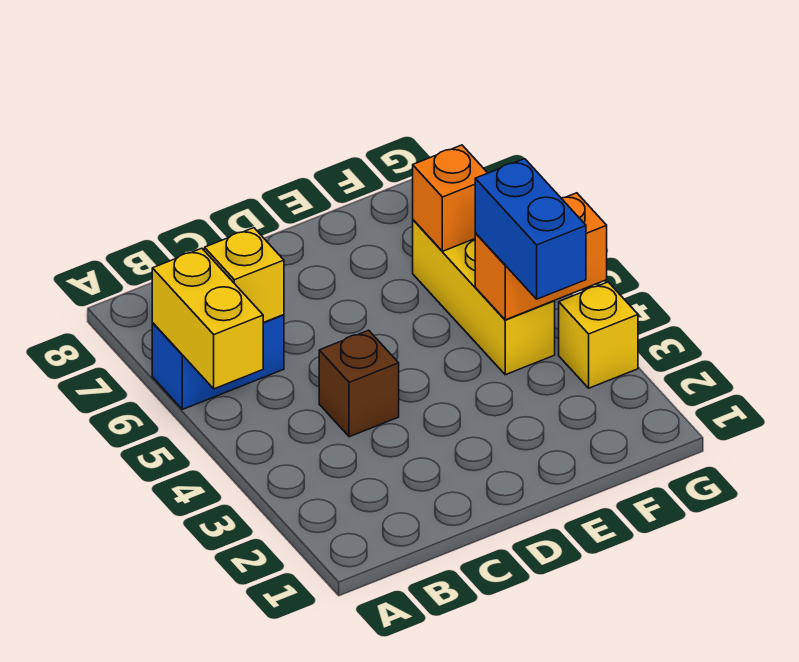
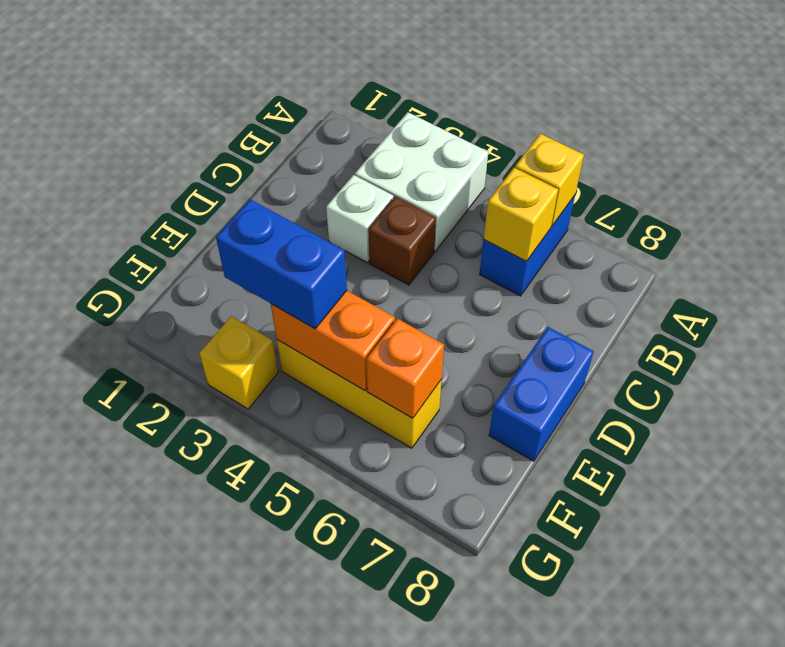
none -> white 2x2 brick [355,112,488,251]
yellow 1x2 brick [152,248,263,389] -> yellow 1x1 brick [515,134,584,226]
none -> white 1x1 brick [326,175,393,262]
none -> blue 1x2 brick [489,327,594,461]
orange 1x2 brick [475,193,607,320] -> orange 1x2 brick turned to [271,291,395,391]

